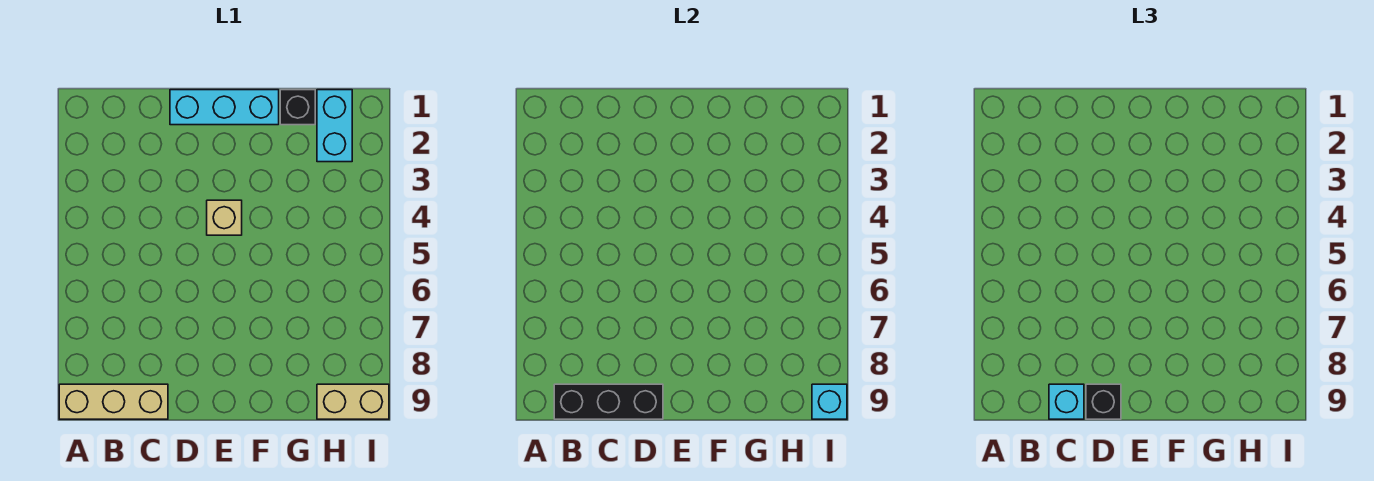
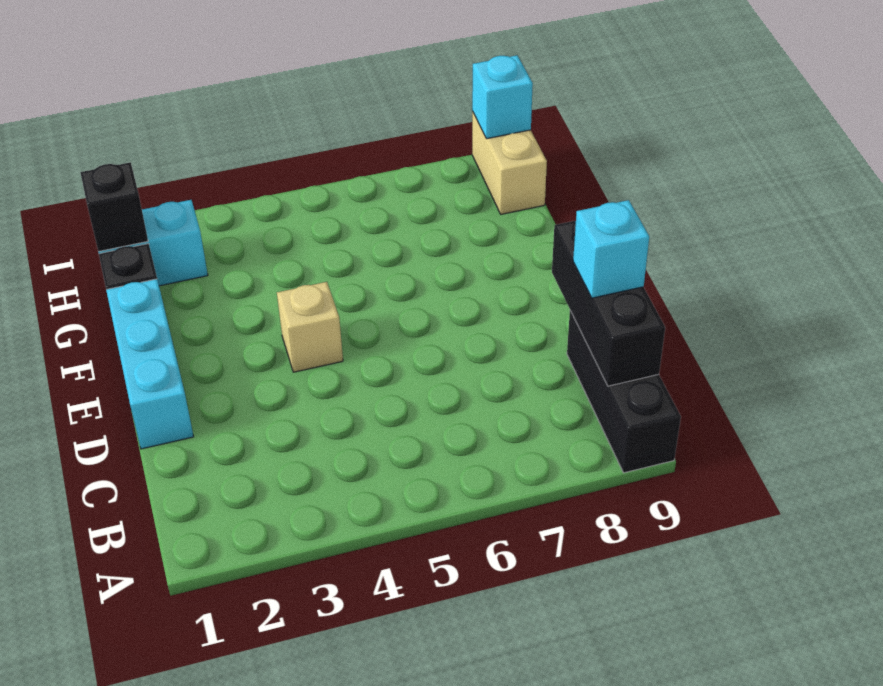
tan 1x3 brick [59,384,168,419] -> black 1x3 brick [567,311,681,473]
black 1x1 brick [1086,384,1121,419] -> black 1x1 brick moved to [80,162,148,252]

